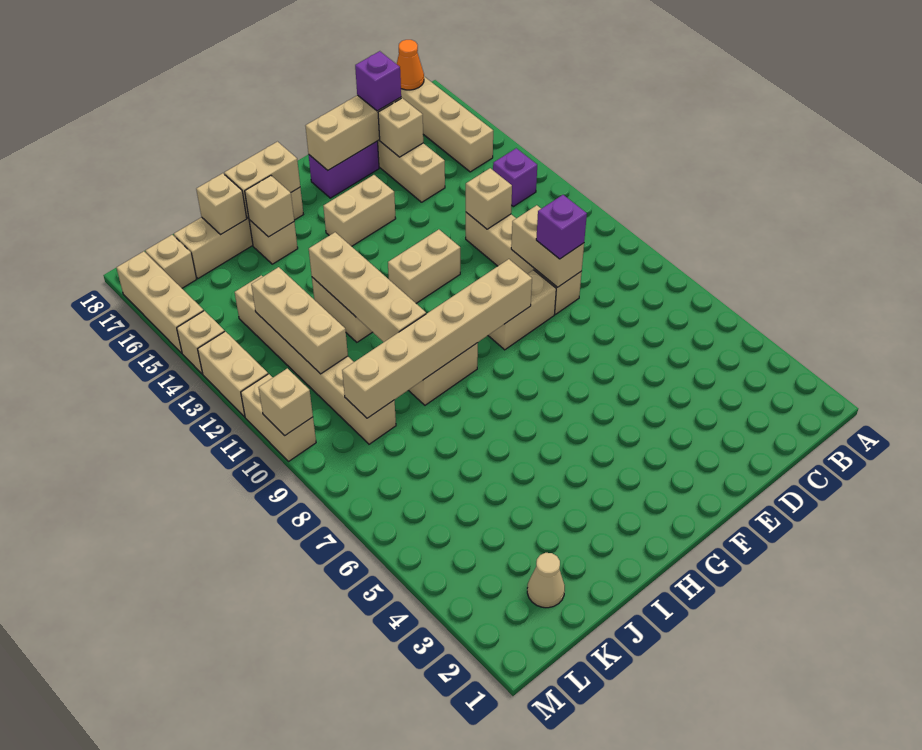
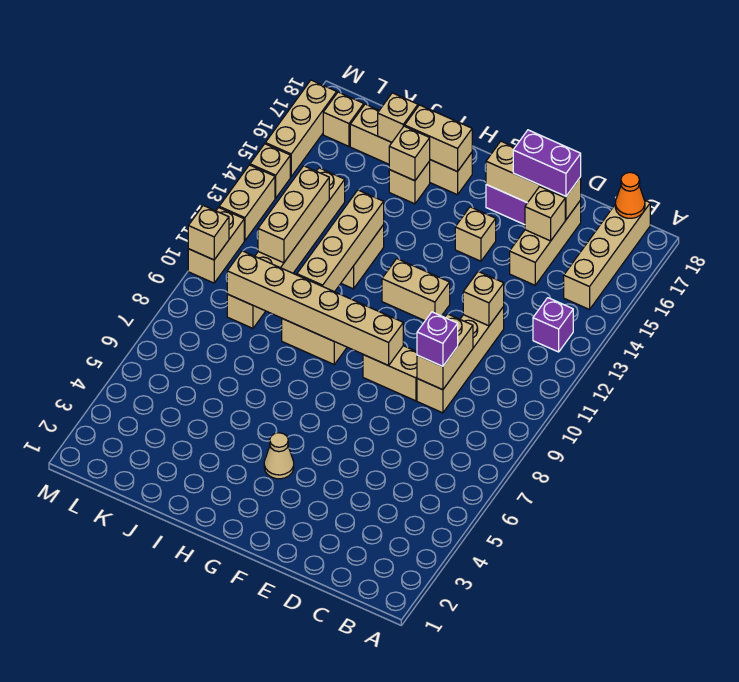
purple 1x1 brick [355,51,401,111] -> purple 1x2 brick [513,130,581,196]
tan 1x2 brick [323,175,396,246] -> tan 1x1 brick [455,207,496,261]
tan 1x1 cone [527,553,565,608] -> tan 1x1 cone moved to [264,433,294,479]

